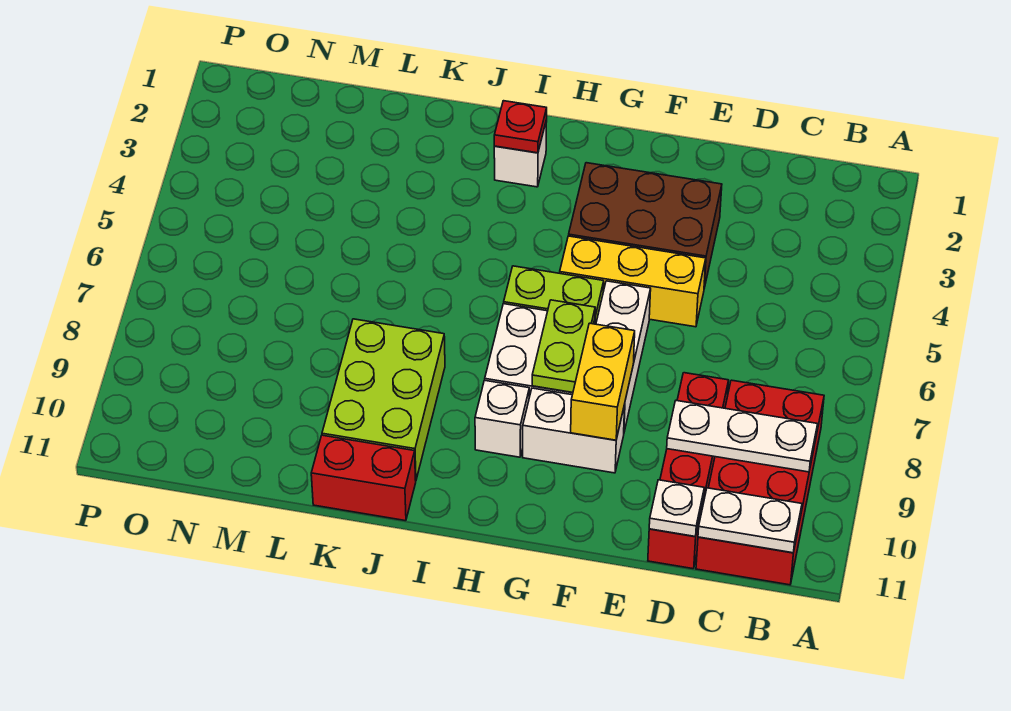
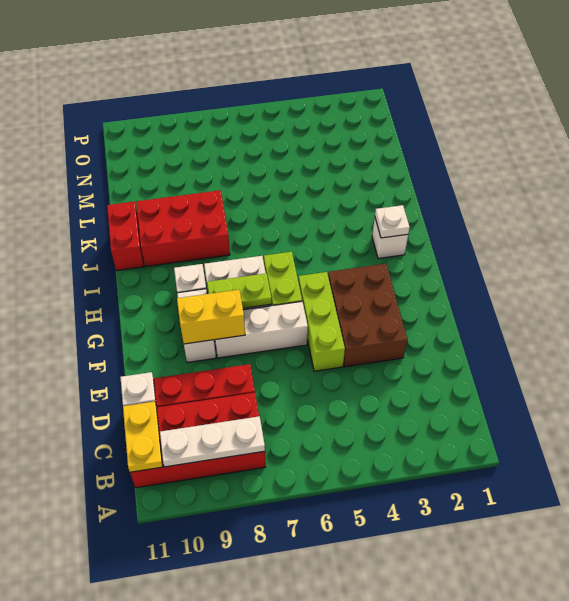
white 1x3 plate [667,401,818,472] -> white 1x3 plate turned to [160,416,265,467]
white 1x2 plate [698,488,802,553] -> yellow 1x2 plate [123,401,163,472]
yellow 1x3 brick [560,236,706,327] -> lime 1x3 brick [298,272,345,371]
red 1x1 plate [494,101,547,153] -> white 1x1 plate [375,205,410,238]
lime 2x3 brick [322,319,445,480] -> red 2x3 brick [136,190,230,266]

